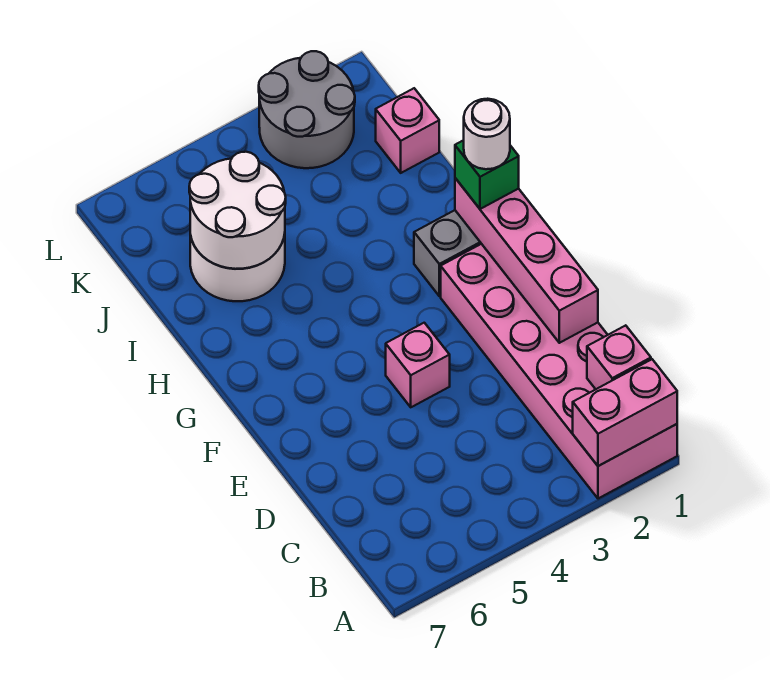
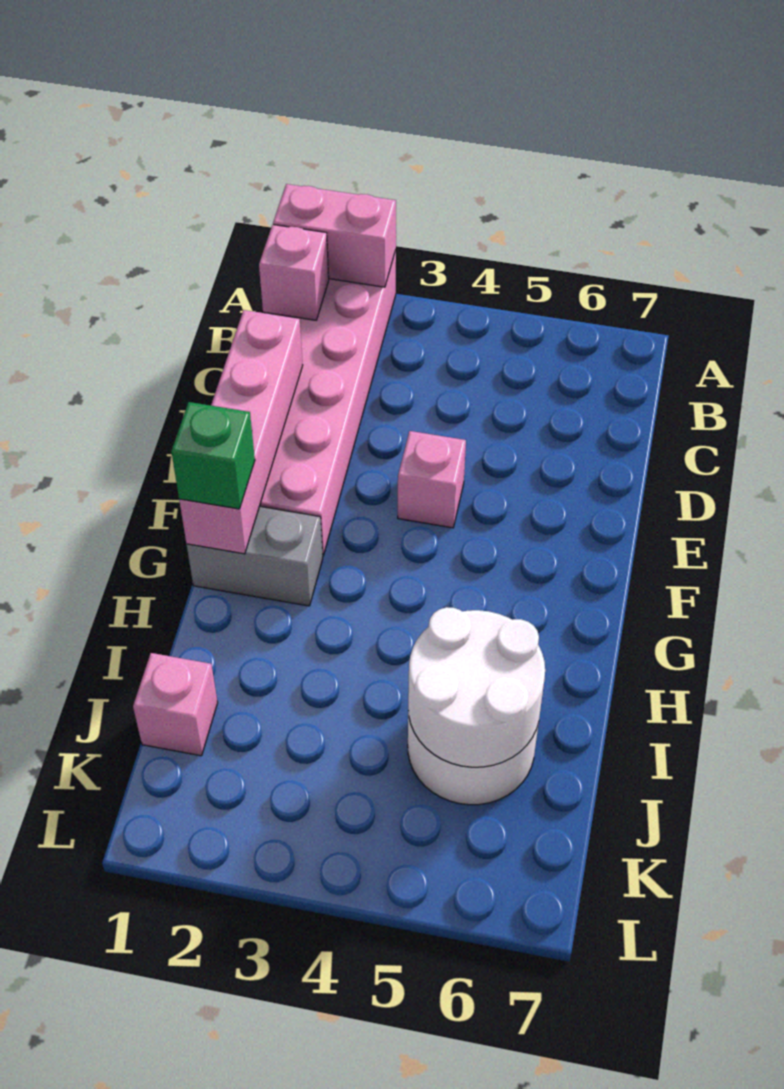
white 1x1 round brick [464,99,510,169] -> none
grey 2x2 round brick [259,51,355,168] -> none

